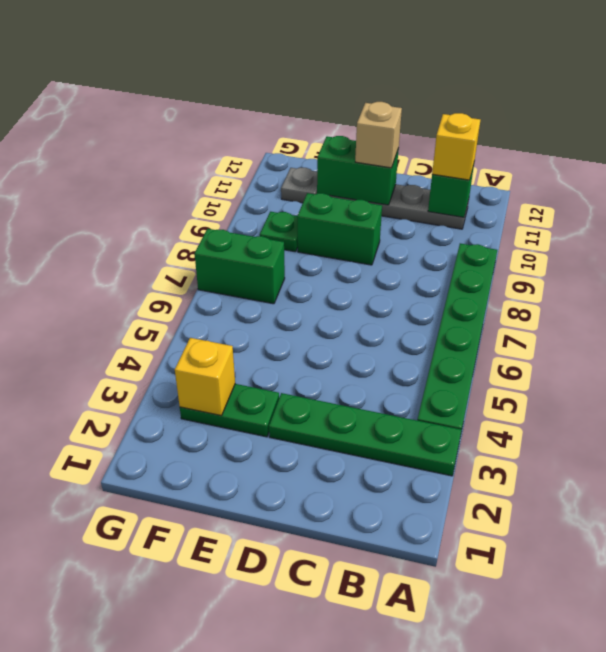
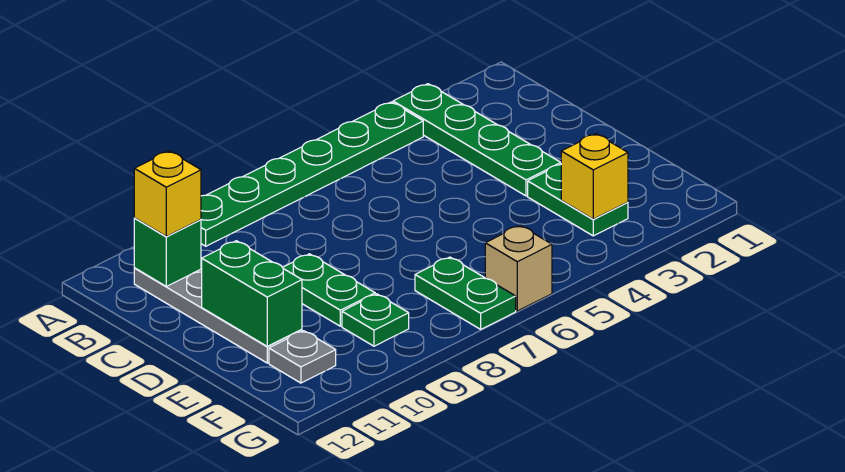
green 1x2 brick [297,193,382,265] -> green 1x2 plate [283,254,375,326]
tan 1x1 brick [355,102,402,168] -> tan 1x1 brick moved to [485,226,552,311]
green 1x2 brick [195,229,285,304] -> green 1x2 plate [415,257,516,329]

